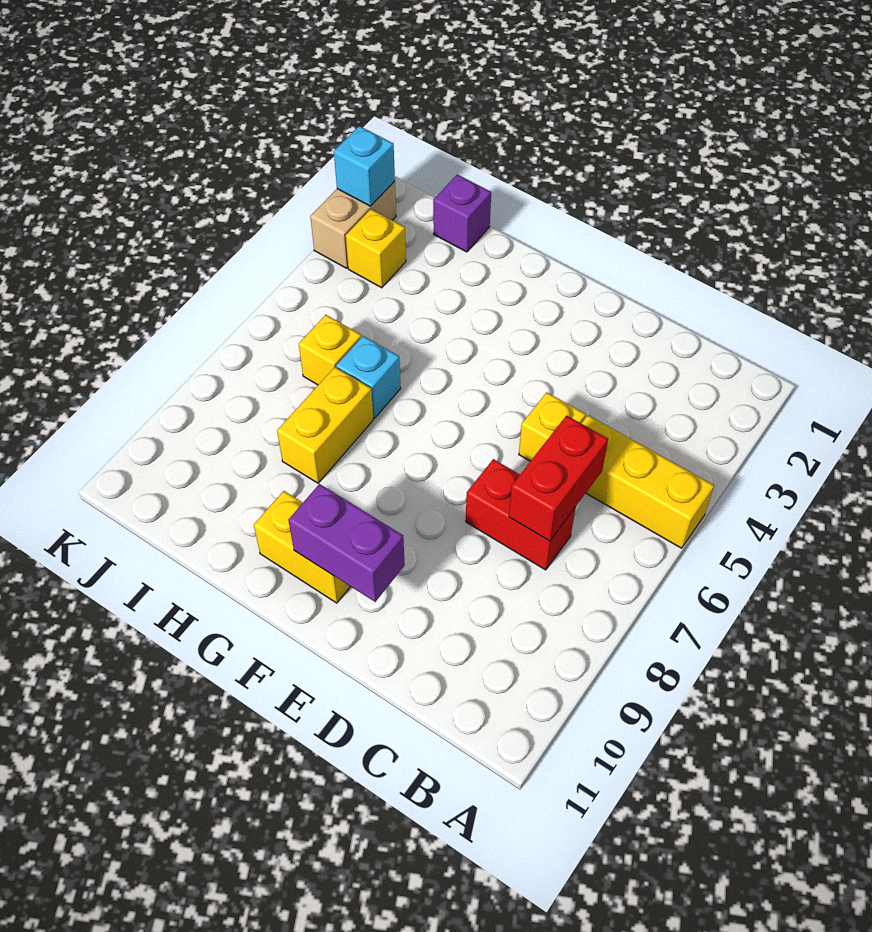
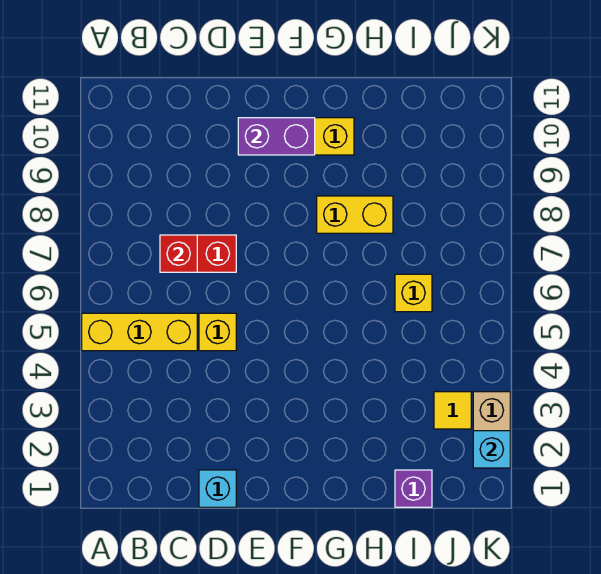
red 1x2 brick [509,416,608,541] -> red 1x1 brick [160,235,197,272]
cyan 1x1 brick [336,336,401,418] -> cyan 1x1 brick moved to [199,470,236,507]
yellow 1x2 brick [277,367,373,483] -> yellow 1x2 brick turned to [317,196,393,233]
yellow 1x1 brick [346,209,406,288] -> yellow 1x1 tile [434,392,471,429]

